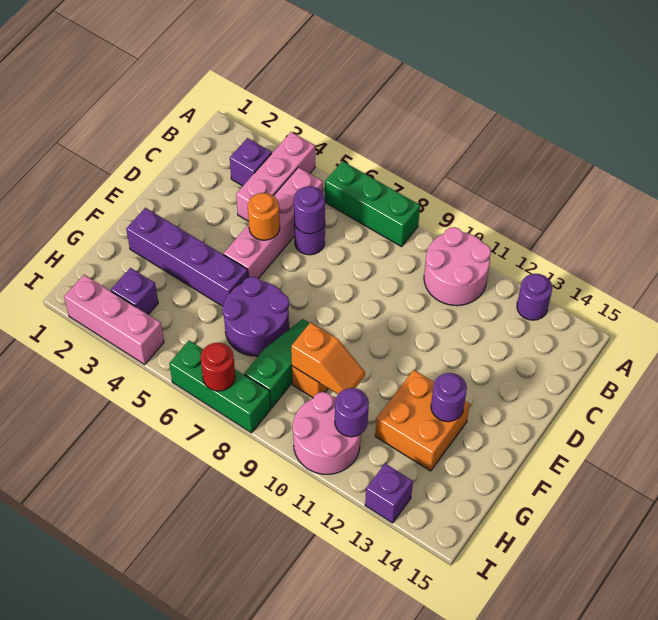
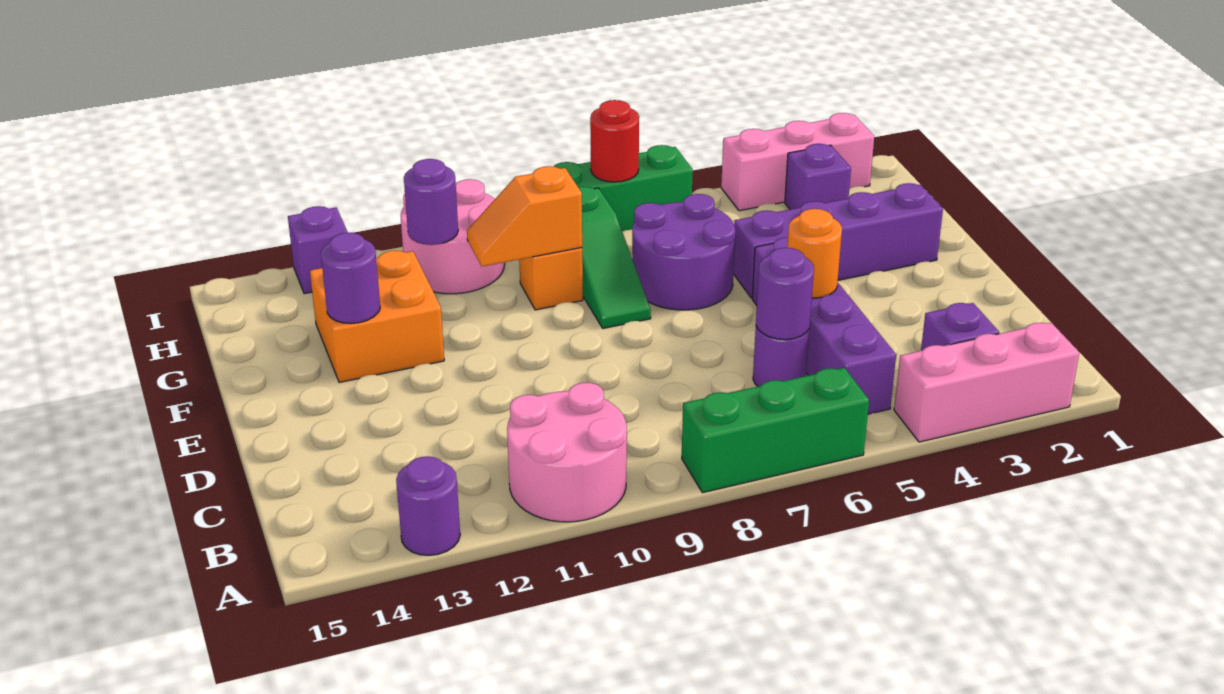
pink 1x3 brick [236,132,315,221] -> pink 1x3 brick turned to [894,323,1079,442]
pink 1x4 brick [224,167,323,279] -> purple 1x4 brick [752,237,896,414]

